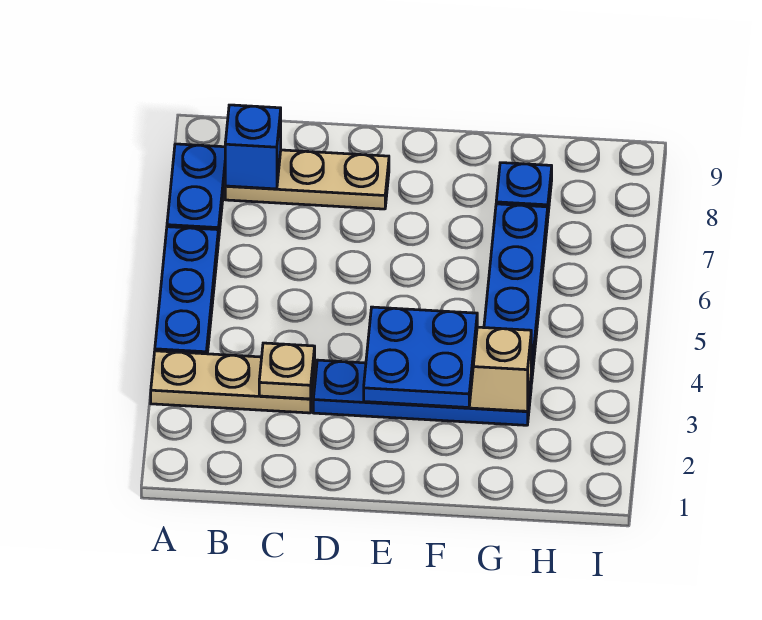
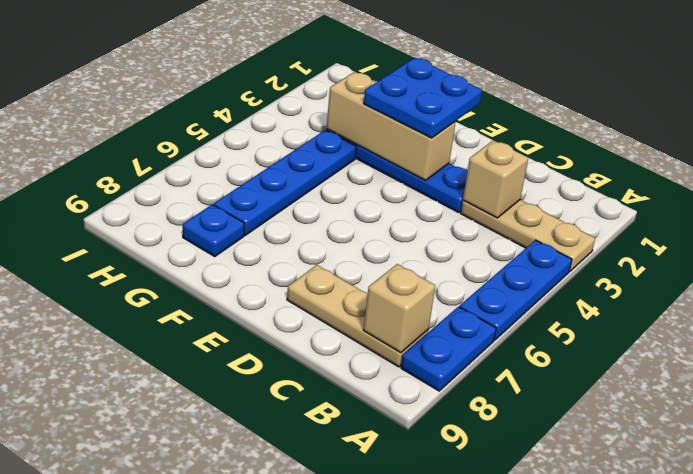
blue 1x1 brick [225,105,281,189] -> tan 1x1 brick [364,264,435,353]
tan 1x1 plate [259,343,315,399] -> tan 1x1 brick [463,140,528,218]

